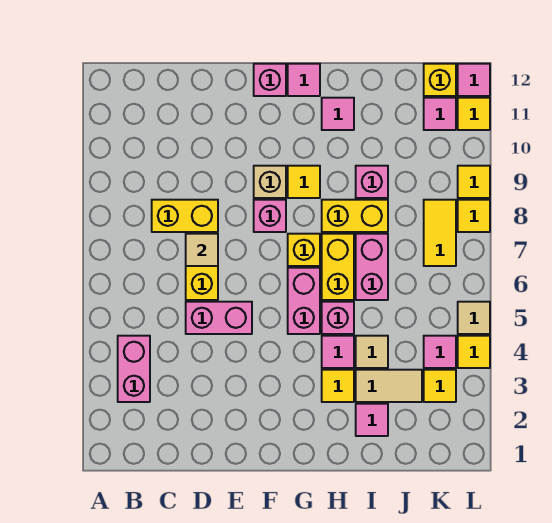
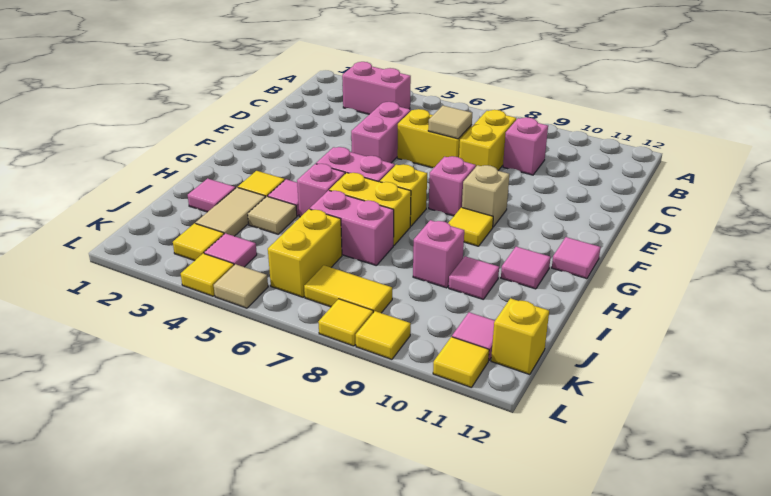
pink 1x1 brick [254,64,286,96] -> pink 1x1 brick moved to [503,117,548,175]
yellow 1x2 brick [322,200,388,232] -> yellow 1x2 brick moved to [268,209,342,297]
pink 1x1 tile [458,64,490,96] -> pink 1x1 tile moved to [449,256,499,299]

